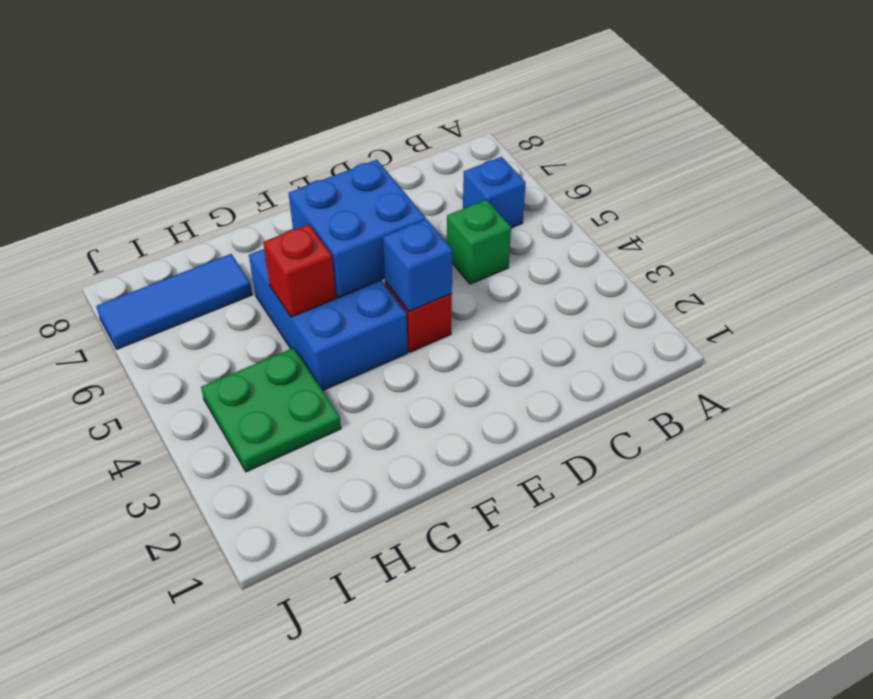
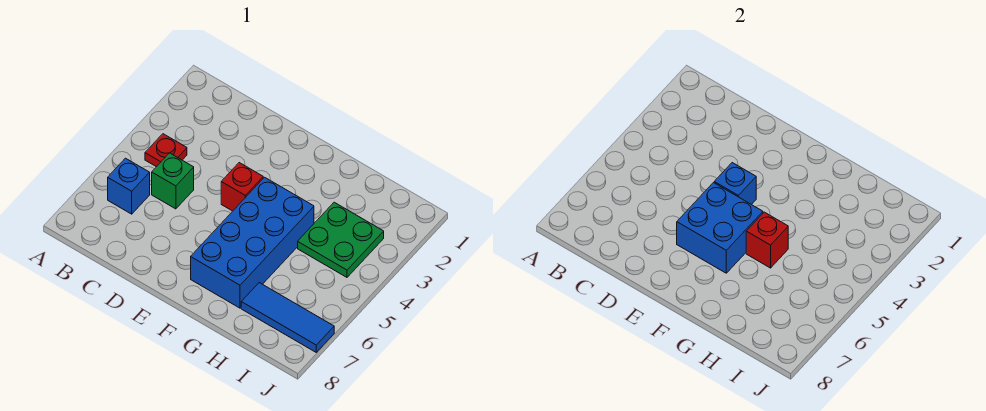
none -> red 1x1 plate [145,134,187,167]
blue 2x3 brick [249,249,408,390] -> blue 2x4 brick [191,177,314,308]

